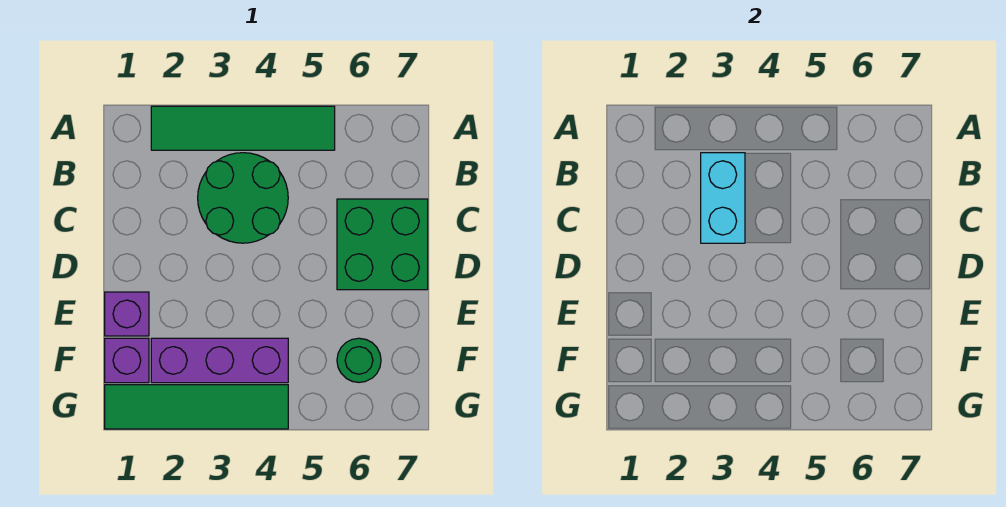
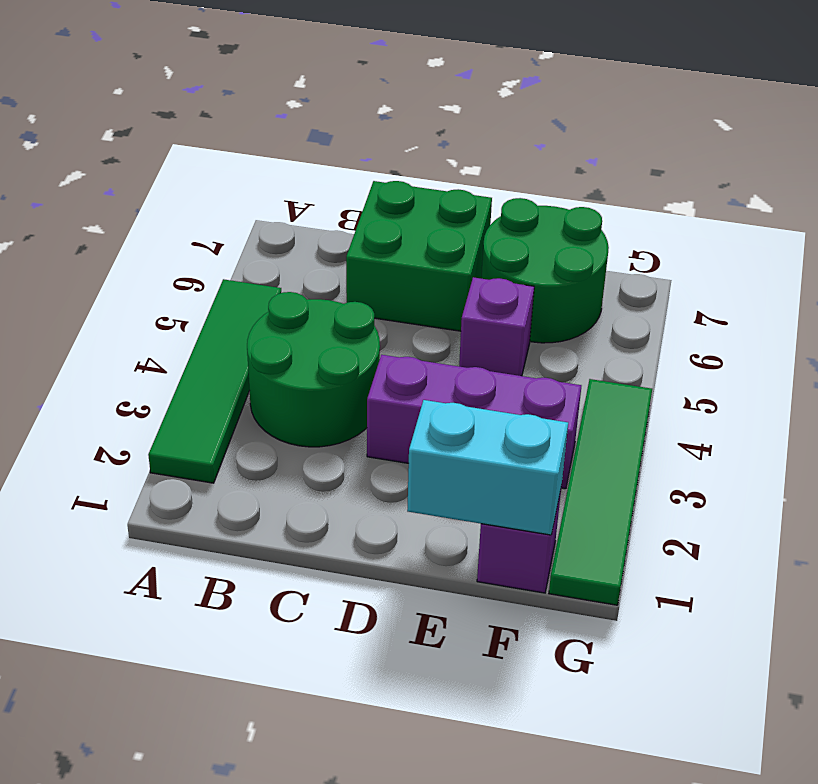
cyan 1x2 brick [701,153,745,243] -> cyan 1x2 brick moved to [407,400,568,535]
purple 1x1 brick [105,292,149,336] -> purple 1x1 brick moved to [459,277,534,376]
purple 1x3 brick [151,338,288,383] -> purple 1x3 brick turned to [367,355,581,489]
green 1x1 round brick [337,338,381,382] -> green 2x2 round brick [481,198,609,343]

